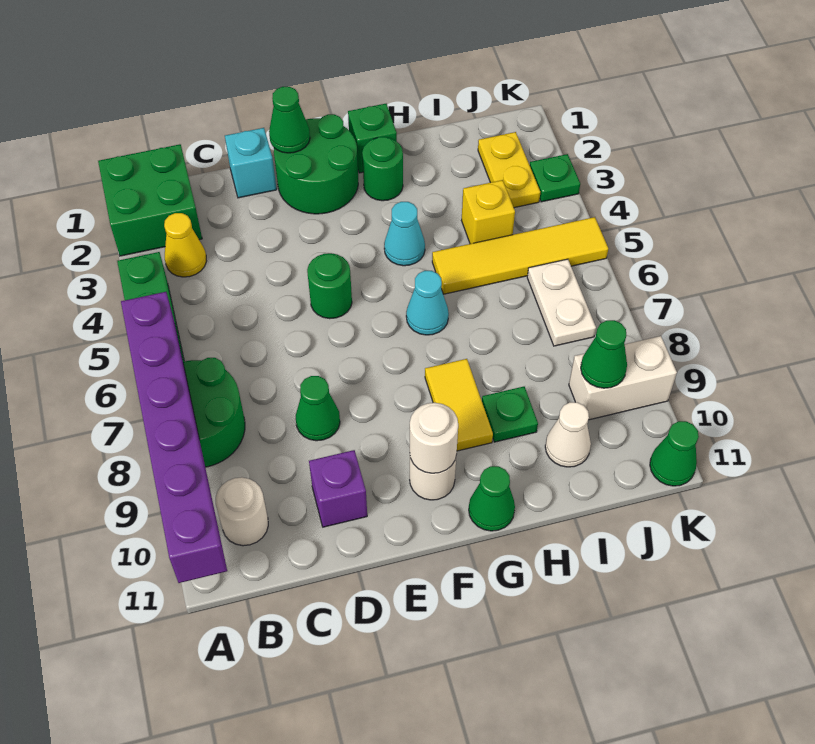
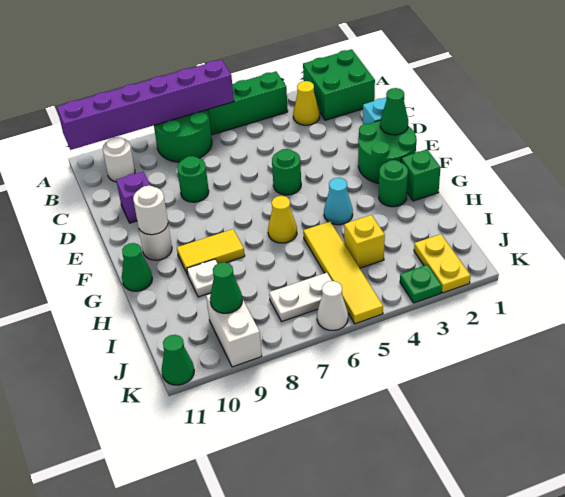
green 1x1 cone [296,376,340,441] -> green 1x1 round brick [177,156,209,202]
cyan 1x1 cone [406,271,449,335] -> yellow 1x1 cone [268,196,297,243]
green 1x1 plate [482,387,538,442] -> white 1x1 plate [187,259,217,297]
white 1x1 cone [545,402,591,467] -> white 1x1 cone moved to [317,281,348,330]
yellow 1x2 plate [478,132,540,208] -> yellow 1x2 plate turned to [414,234,471,293]

